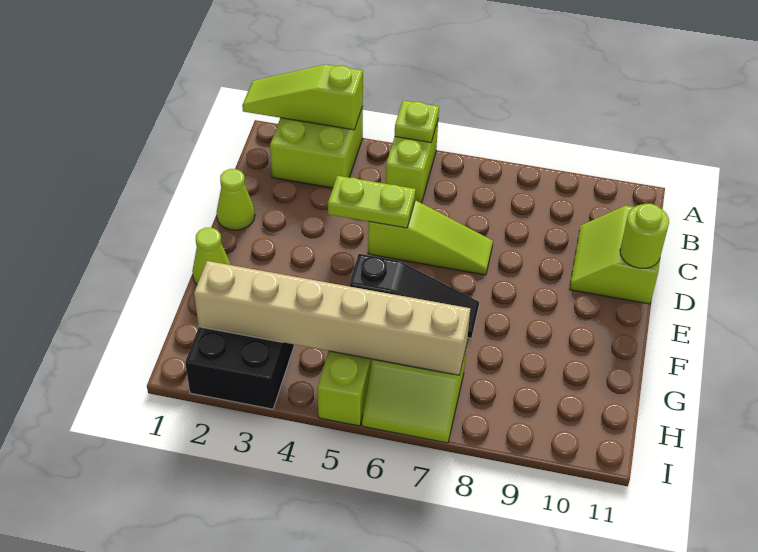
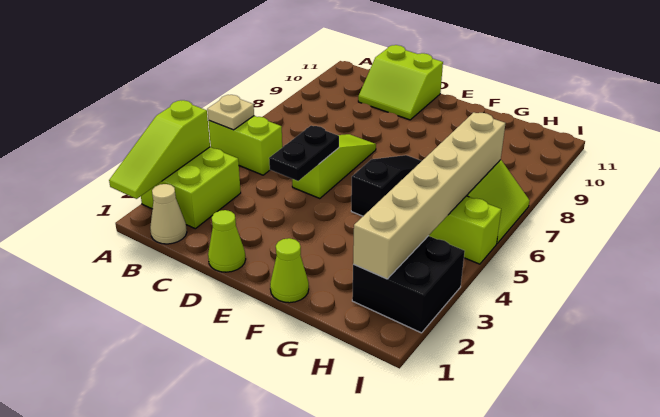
lime 1x1 plate [395,100,439,142] -> tan 1x1 plate [207,95,254,130]
none -> tan 1x1 cone [150,184,187,244]
lime 1x2 plate [328,176,416,228] -> black 1x2 plate [269,126,339,181]
lime 1x1 round brick [620,204,669,268] -> none

